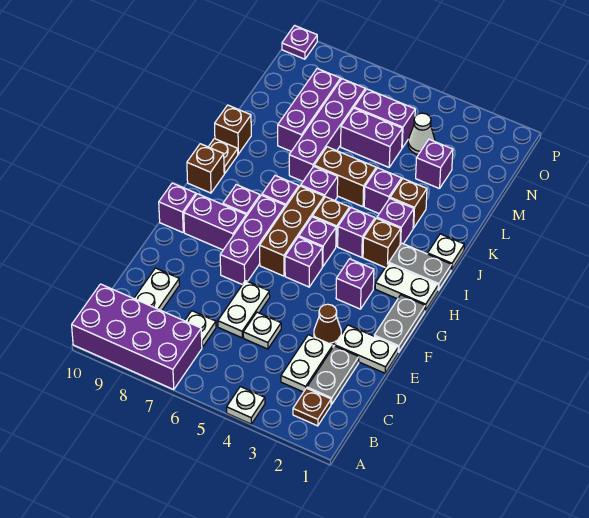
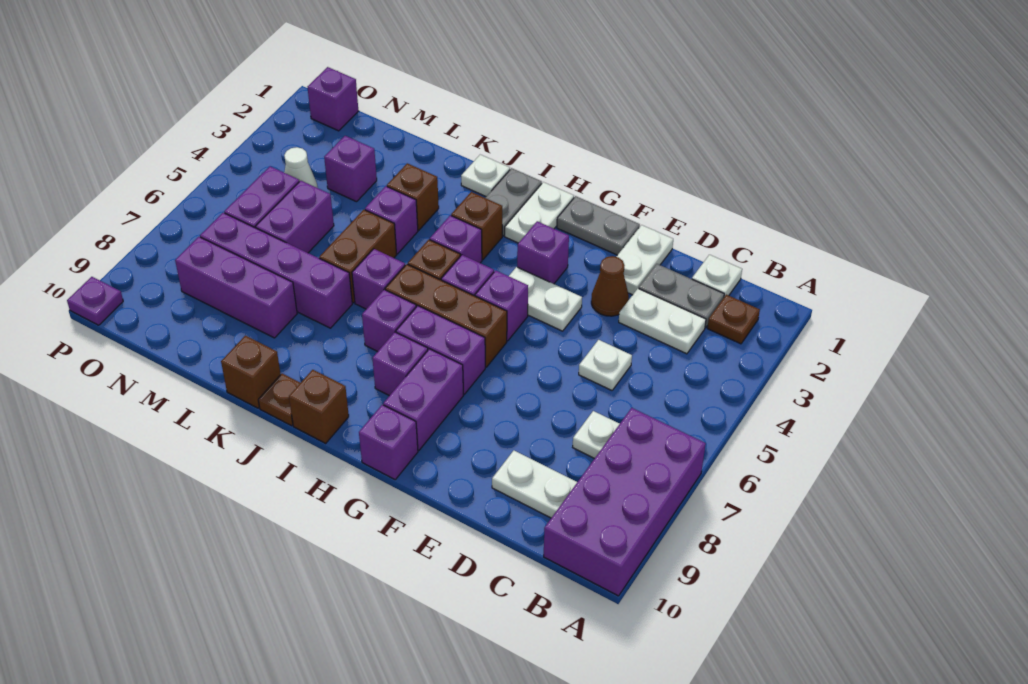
white 1x1 plate [227,387,265,424] -> white 1x1 plate moved to [692,255,742,297]
white 1x2 plate [218,281,270,338] -> white 1x2 plate moved to [509,267,582,331]
purple 1x3 brick [220,195,285,284] -> purple 1x2 brick [396,306,485,394]
purple 1x1 brick [377,199,414,244] -> purple 1x1 brick moved to [308,67,358,131]

